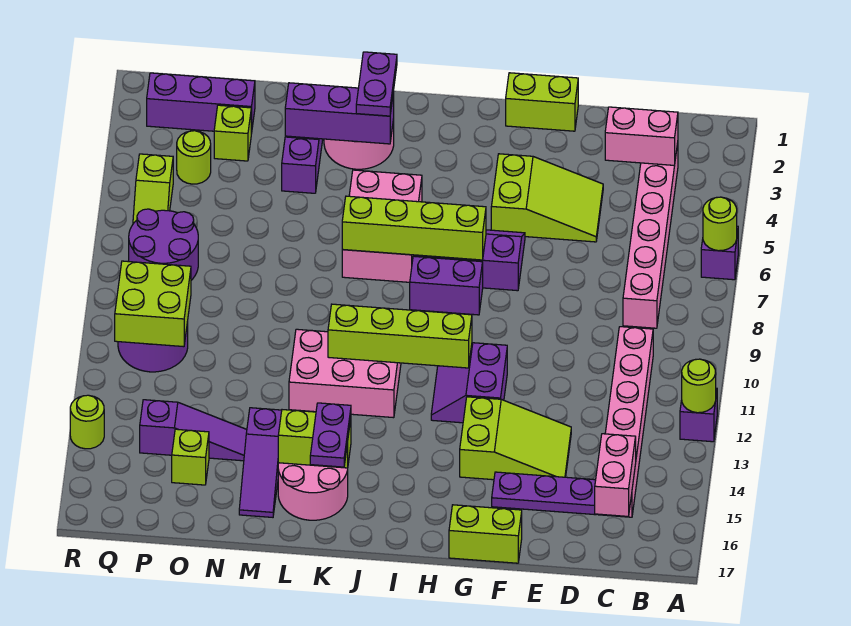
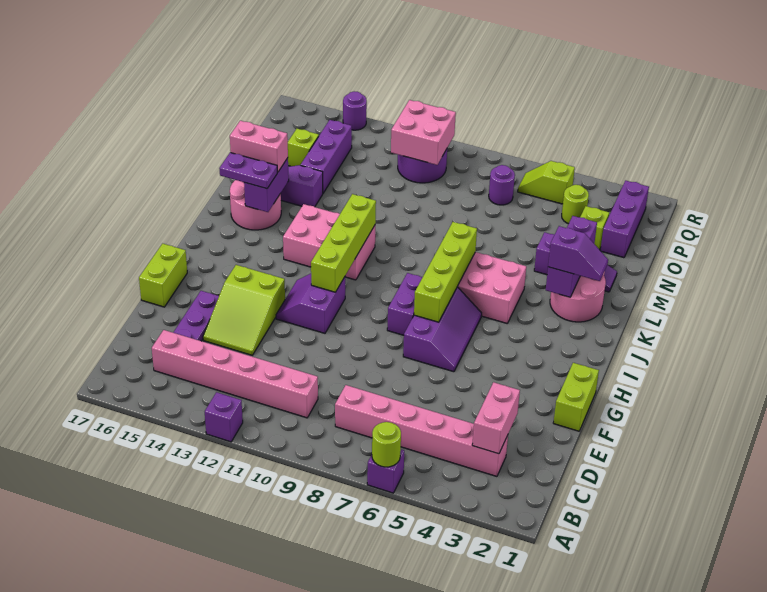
lime 1x1 round brick [682,359,716,413] -> none
pink 1x2 brick [595,434,636,516] -> pink 1x2 brick moved to [230,121,288,172]
lime 2x3 slope [491,154,603,242] -> none
purple 2x2 slope [431,343,507,423] -> purple 2x2 slope turned to [276,274,345,333]
pink 2x3 brick [289,329,401,418] -> pink 2x3 brick turned to [283,204,375,280]
purple 1x2 plate [356,52,397,116] -> purple 1x2 slope [548,226,608,281]
lime 1x2 brick [278,410,351,468] -> purple 1x2 brick [244,158,289,212]
purple 1x3 slope [140,400,247,461] -> purple 1x3 brick [301,120,352,193]
purple 2x2 round brick [129,209,198,280] -> purple 1x1 round brick [489,165,515,205]
lime 2x2 brick [115,261,191,347] -> pink 2x2 brick [391,100,456,165]
lime 1x1 round brick [70,395,104,449] -> purple 1x1 round brick [343,91,367,130]

